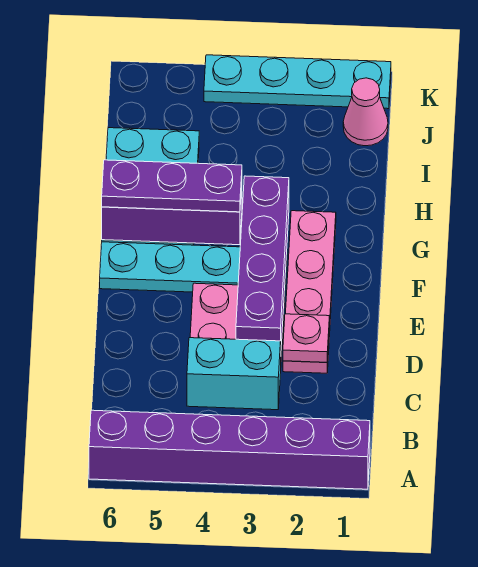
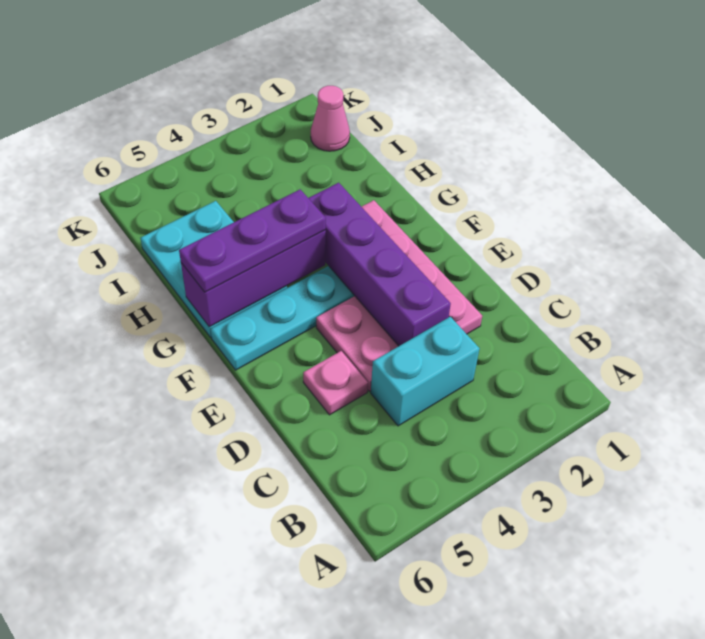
purple 1x6 brick [89,410,370,489] -> none
pink 1x1 plate [283,314,329,362] -> pink 1x1 plate moved to [303,351,368,415]
cyan 1x4 plate [204,55,391,109] -> none

